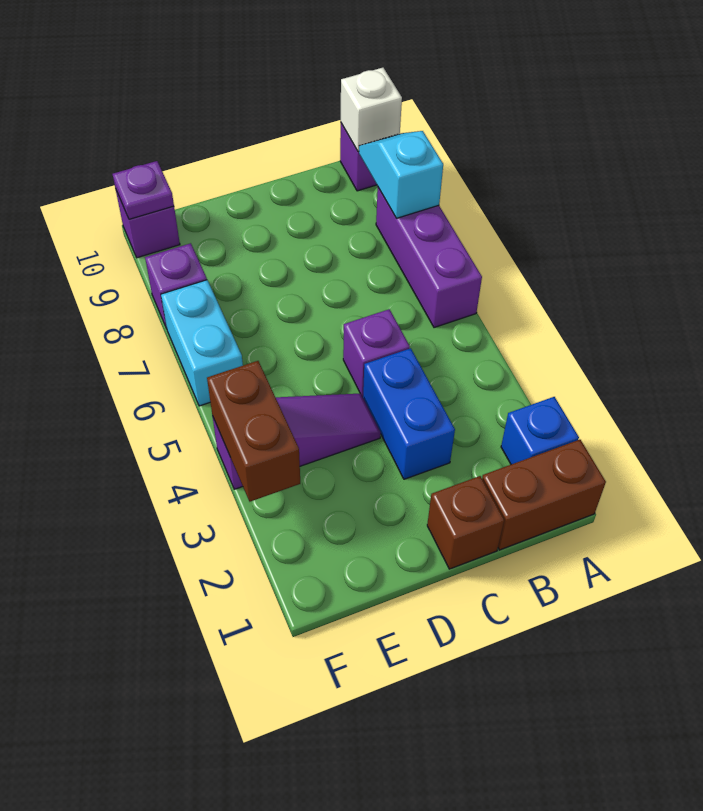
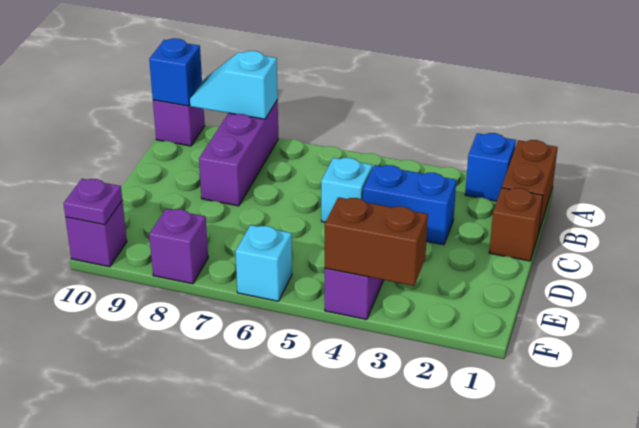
purple 1x3 brick [376,188,482,328] -> purple 1x3 brick turned to [199,100,278,206]
white 1x1 brick [341,68,402,152] -> blue 1x1 brick [149,38,202,106]
purple 1x1 brick [343,309,410,396] -> cyan 1x1 brick [321,158,372,222]
cyan 1x2 brick [161,280,243,406] -> cyan 1x1 brick [236,225,292,301]

